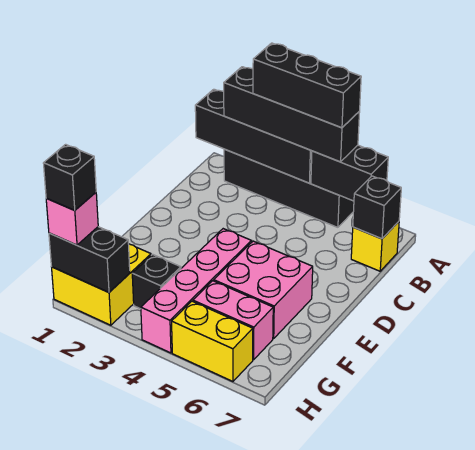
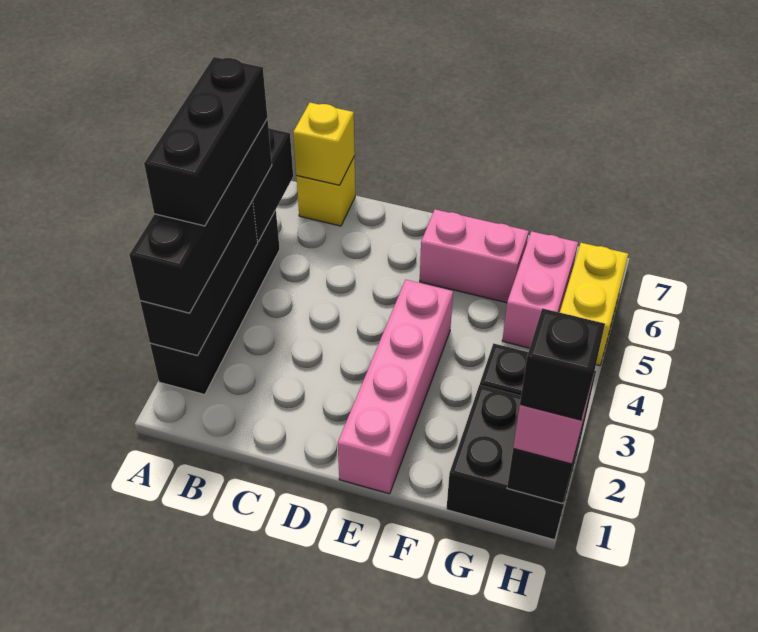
black 1x4 brick [195,89,312,183] -> black 1x3 brick [140,201,258,356]
black 1x1 brick [353,176,401,239] -> yellow 1x1 brick [293,103,355,185]
pink 1x4 brick [141,229,252,353] -> pink 1x4 brick turned to [338,280,453,494]
pink 2x2 brick [214,241,313,339] -> pink 1x2 brick [420,209,529,303]
yellow 2x2 brick [52,244,151,325] -> black 2x2 brick [447,385,584,540]

